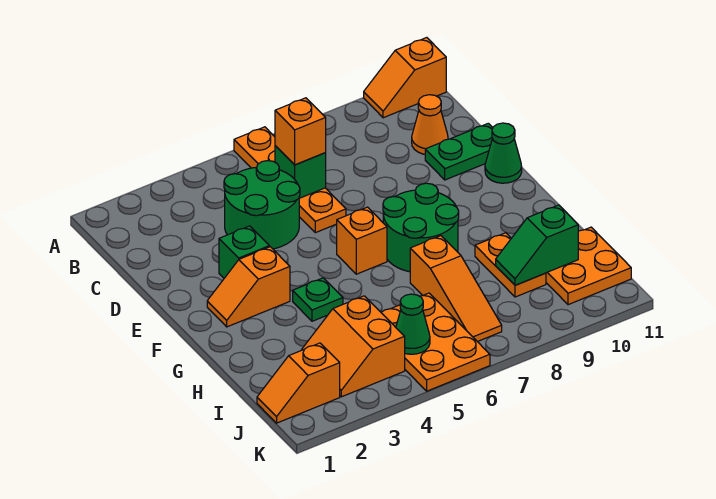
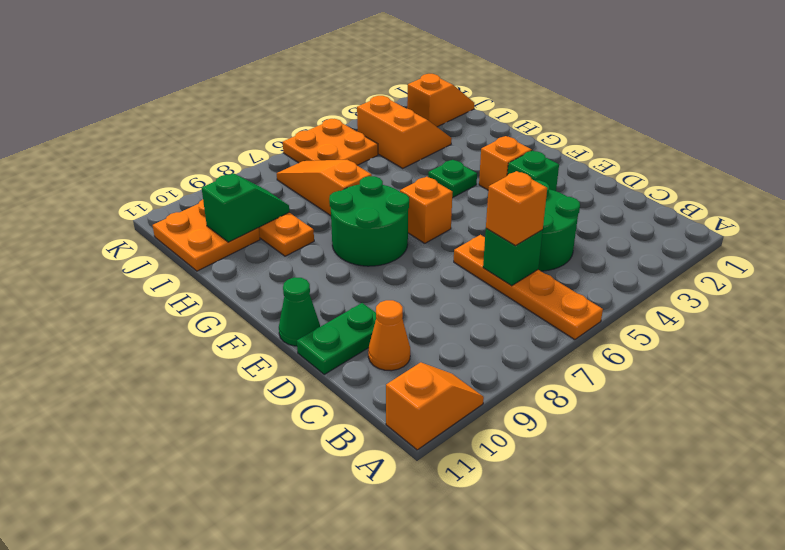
orange 2x3 plate [381,293,490,391] -> orange 2x2 plate [283,119,378,165]
green 1x1 cone [396,294,430,354] -> none

